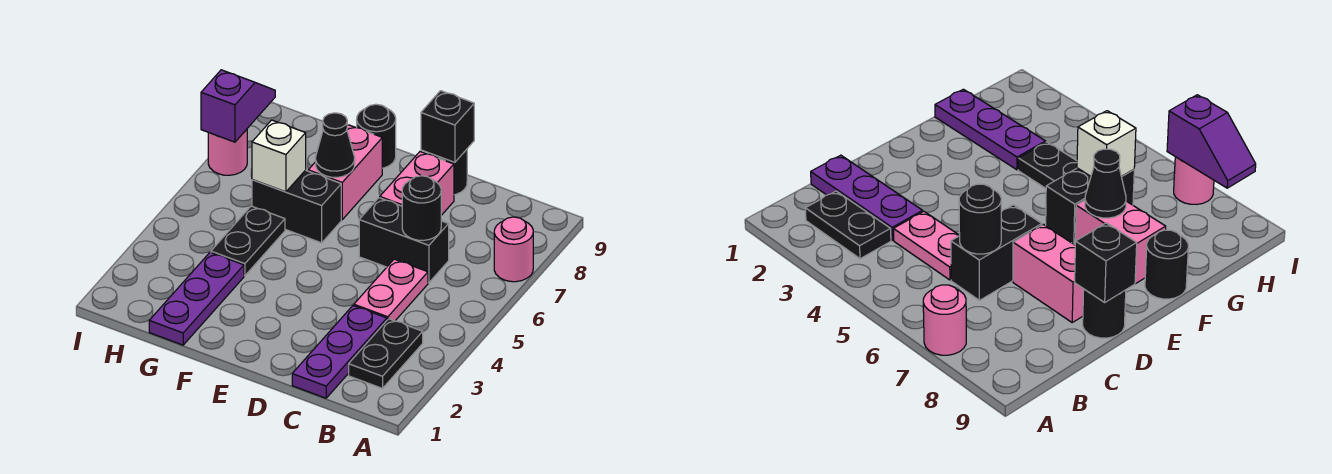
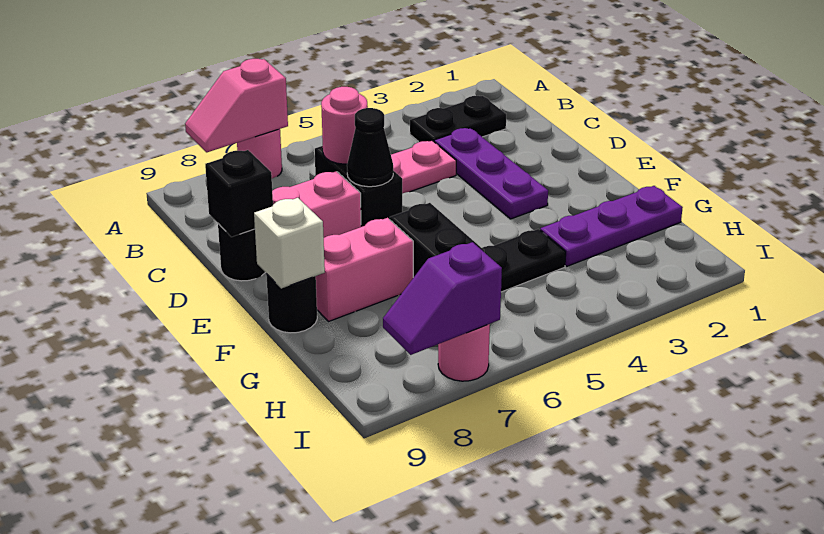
none -> pink 1x2 slope [185,59,288,152]
purple 1x3 plate [292,306,387,398] -> purple 1x3 plate turned to [434,128,548,219]
black 1x1 round brick [402,176,441,240] -> pink 1x1 round brick [321,87,368,164]
black 1x1 cone [316,113,355,177] -> black 1x1 cone moved to [347,108,393,187]
white 1x1 brick [252,120,306,192] -> white 1x1 brick moved to [254,198,325,289]

